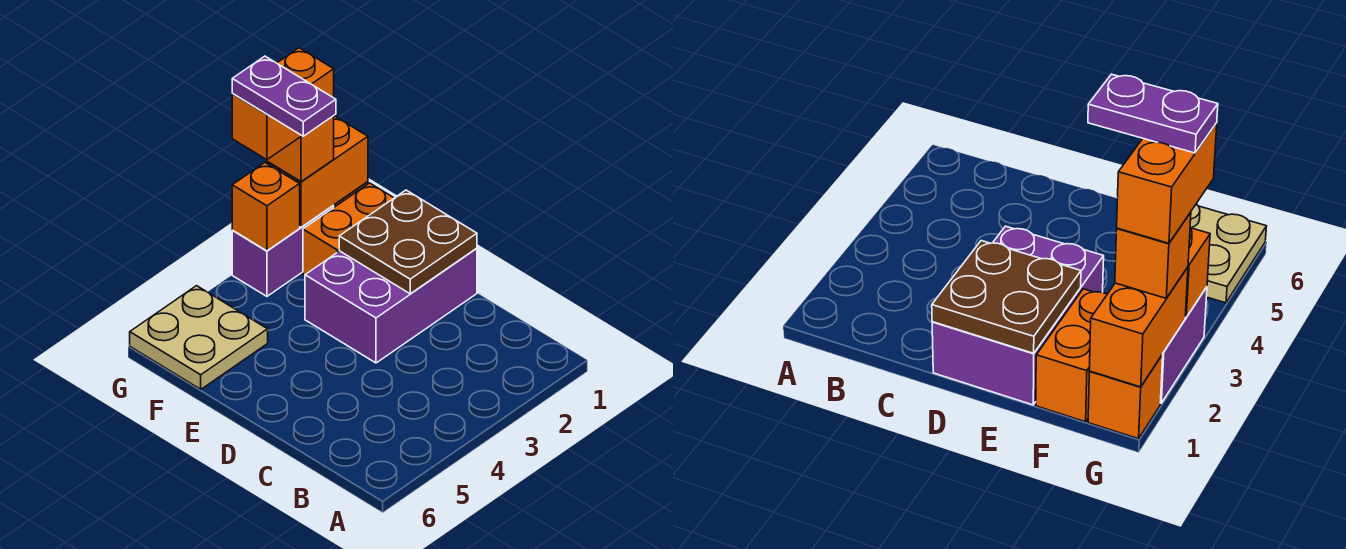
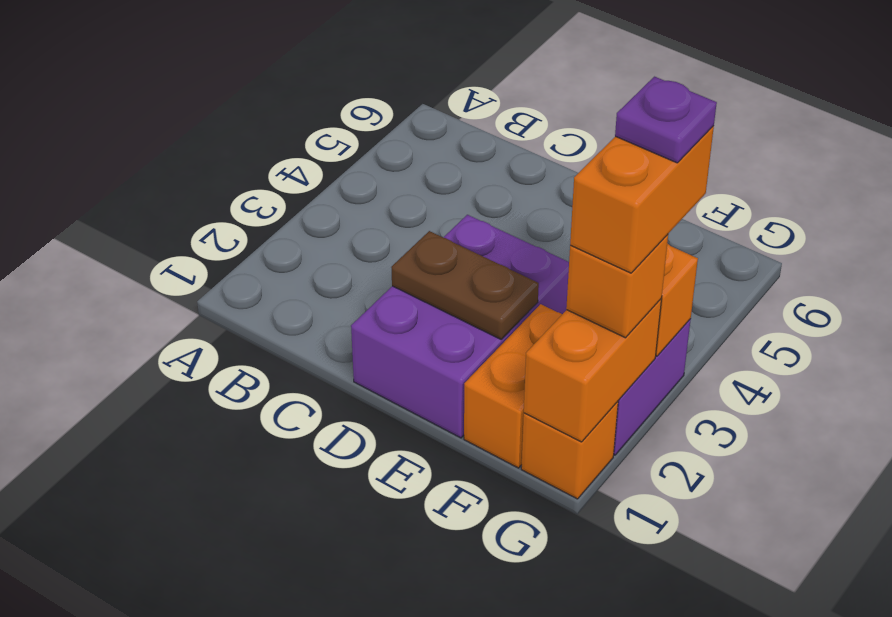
brown 2x2 plate [339,190,477,294] -> brown 1x2 plate [391,231,539,339]
purple 1x2 plate [232,56,336,136] -> purple 1x1 plate [615,77,717,163]
tan 2x2 plate [130,286,268,389] -> none

